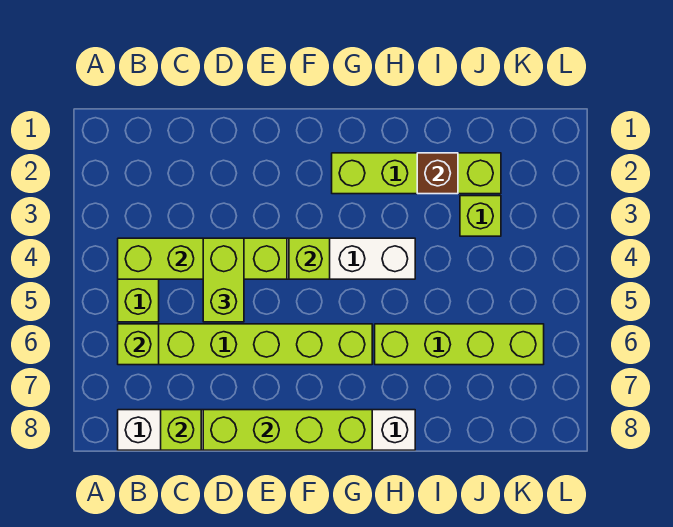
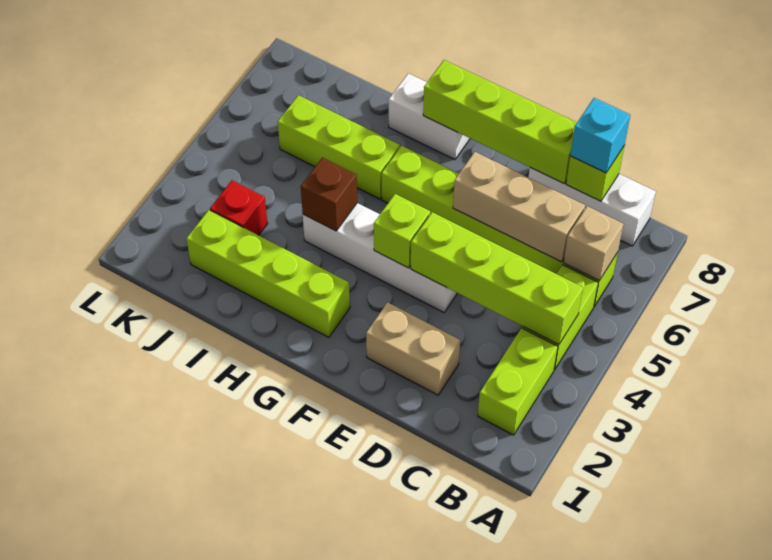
lime 1x1 brick [118,324,159,365] -> tan 1x1 brick [564,206,623,280]
none -> tan 1x3 brick [453,152,585,262]
none -> cyan 1x1 brick [570,98,630,173]
none -> tan 1x2 brick [366,302,460,395]
lime 1x2 brick [203,238,244,322] -> lime 1x2 brick moved to [478,328,558,435]
lime 1x4 brick [375,324,544,365] -> lime 1x3 brick [278,95,400,199]
brown 1x1 brick [417,153,458,194] -> brown 1x1 brick moved to [301,157,357,231]
lime 1x1 brick [460,196,501,236] -> red 1x1 brick [210,180,268,235]

